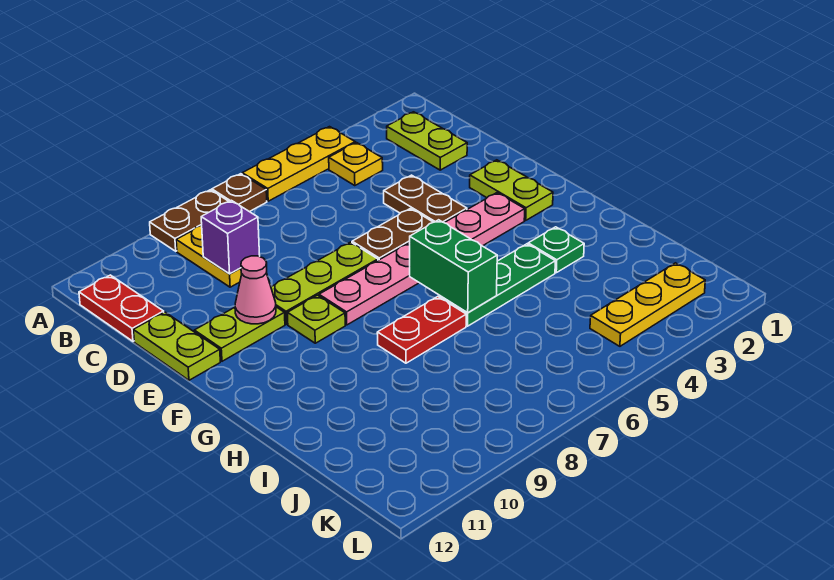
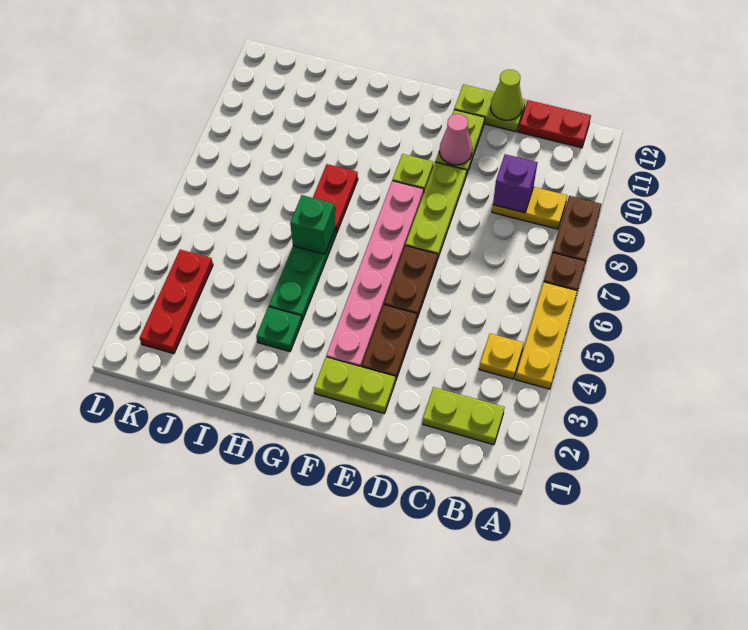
brown 1x2 plate [384,175,467,223] -> brown 1x2 plate turned to [362,305,417,381]
none -> lime 1x1 cone [490,69,523,120]
green 1x2 brick [410,220,497,313] -> green 1x1 brick [290,195,336,254]
yellow 1x3 plate [590,263,705,346] -> red 1x3 plate [140,250,213,354]

